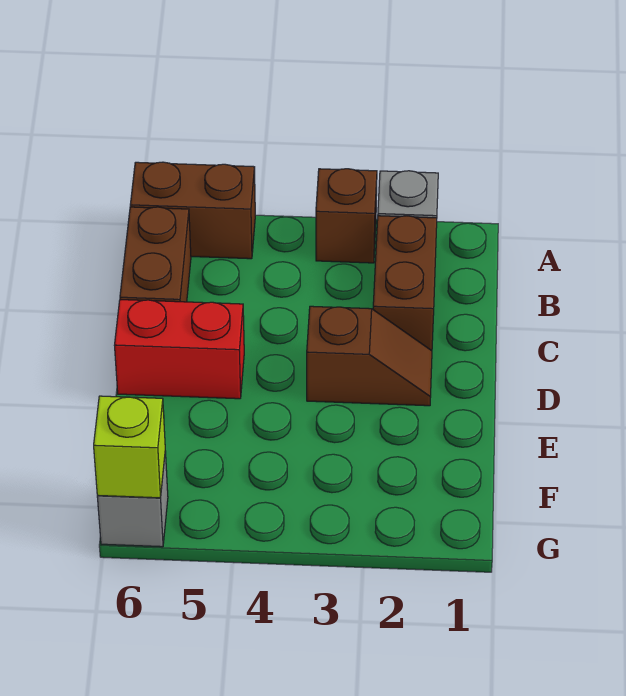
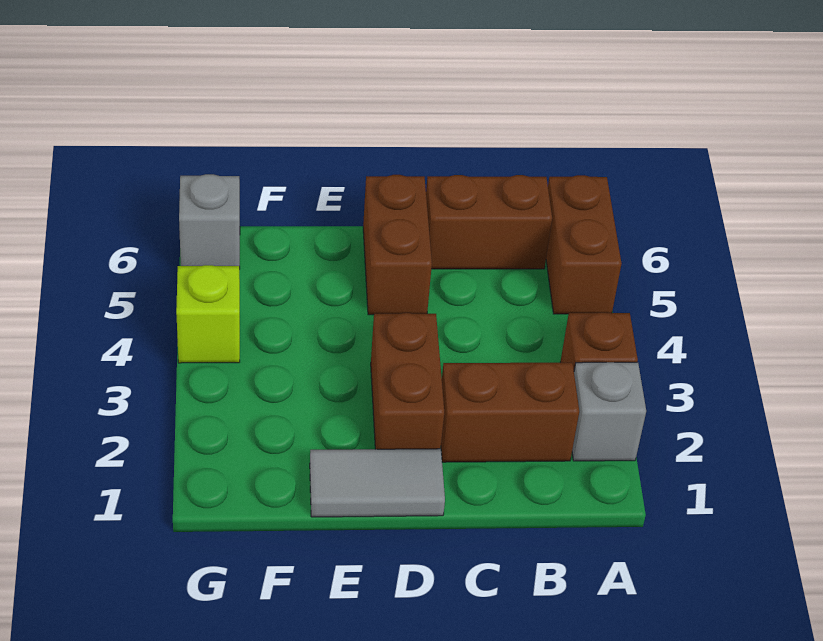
none -> grey 1x2 tile [310,449,445,517]
brown 1x2 slope [307,306,432,406] -> brown 1x2 brick [371,313,444,449]
red 1x2 brick [114,300,244,399] -> brown 1x2 brick [363,175,432,315]
lime 1x1 brick [94,396,165,498] -> lime 1x1 brick moved to [176,265,240,363]

